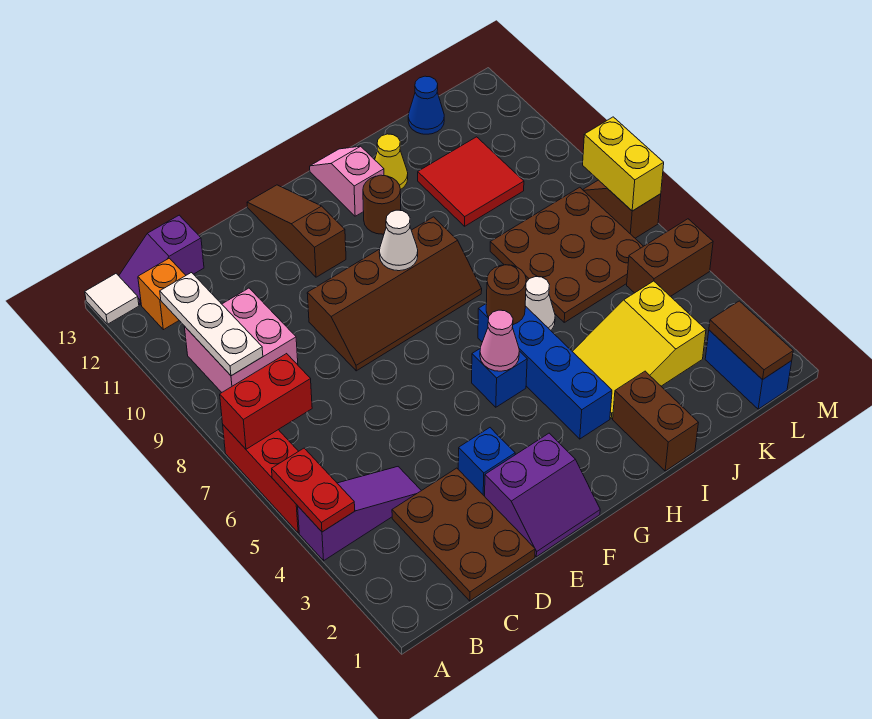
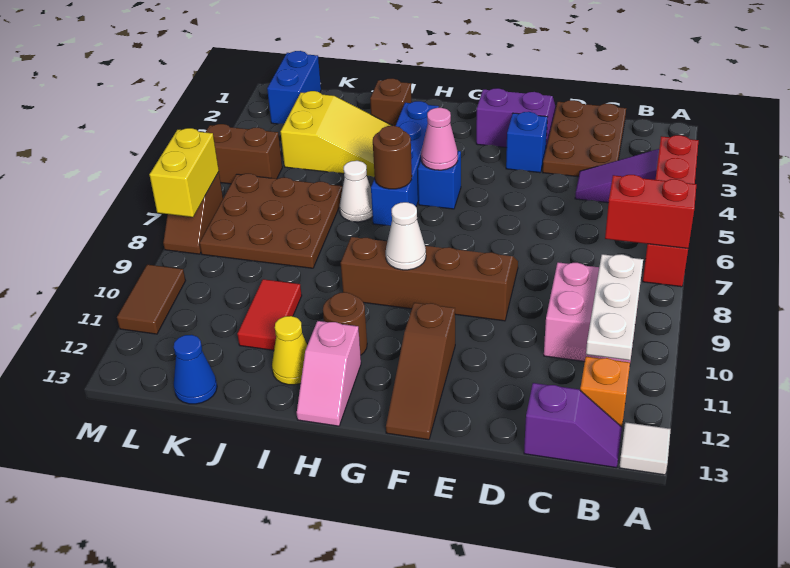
brown 1x2 brick [613,371,698,471] -> brown 1x1 brick [370,78,412,126]
red 2x2 tile [418,137,524,226] -> red 1x2 tile [238,279,302,350]
brown 1x2 tile [709,301,793,380] -> brown 1x2 tile moved to [117,265,185,334]

